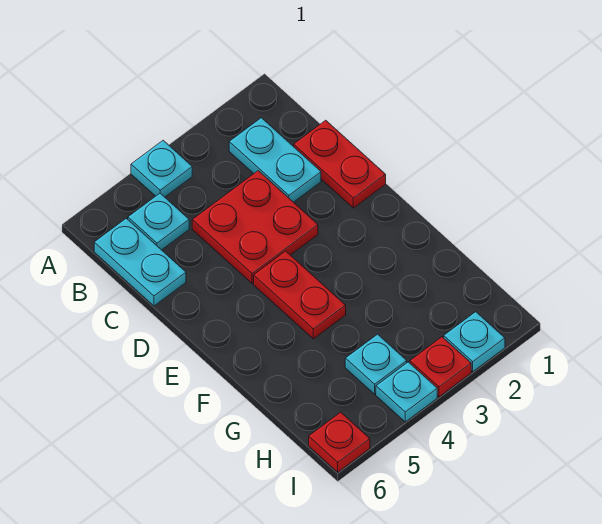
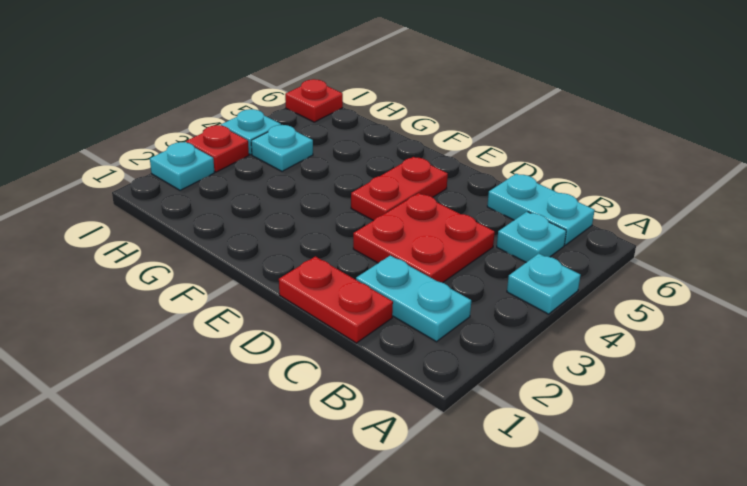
red 1x2 plate [254,251,346,339] -> red 1x2 plate turned to [351,157,448,221]

